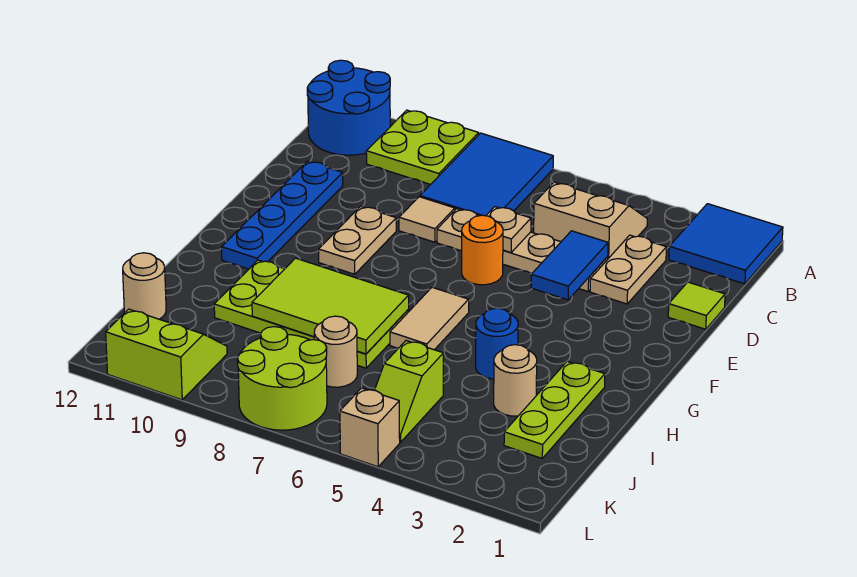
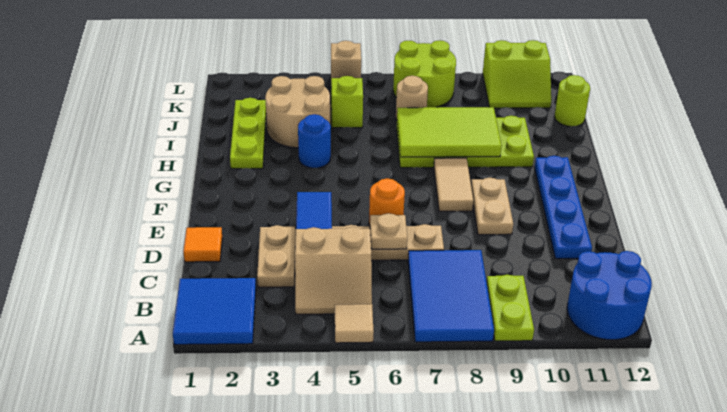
lime 2x2 plate [366,110,479,184] -> lime 1x2 plate [487,275,534,341]
lime 1x1 tile [668,282,725,329] -> orange 1x1 tile [183,227,222,262]
tan 1x1 tile [399,197,455,242] -> tan 1x1 tile moved to [335,304,374,343]
tan 1x2 tile [390,287,469,350] -> tan 1x2 tile moved to [434,158,473,211]
tan 1x1 round brick [494,345,537,416] -> tan 2x2 round brick [265,76,330,148]
tan 1x1 round brick [123,253,166,319] -> lime 1x1 round brick [555,75,590,126]

